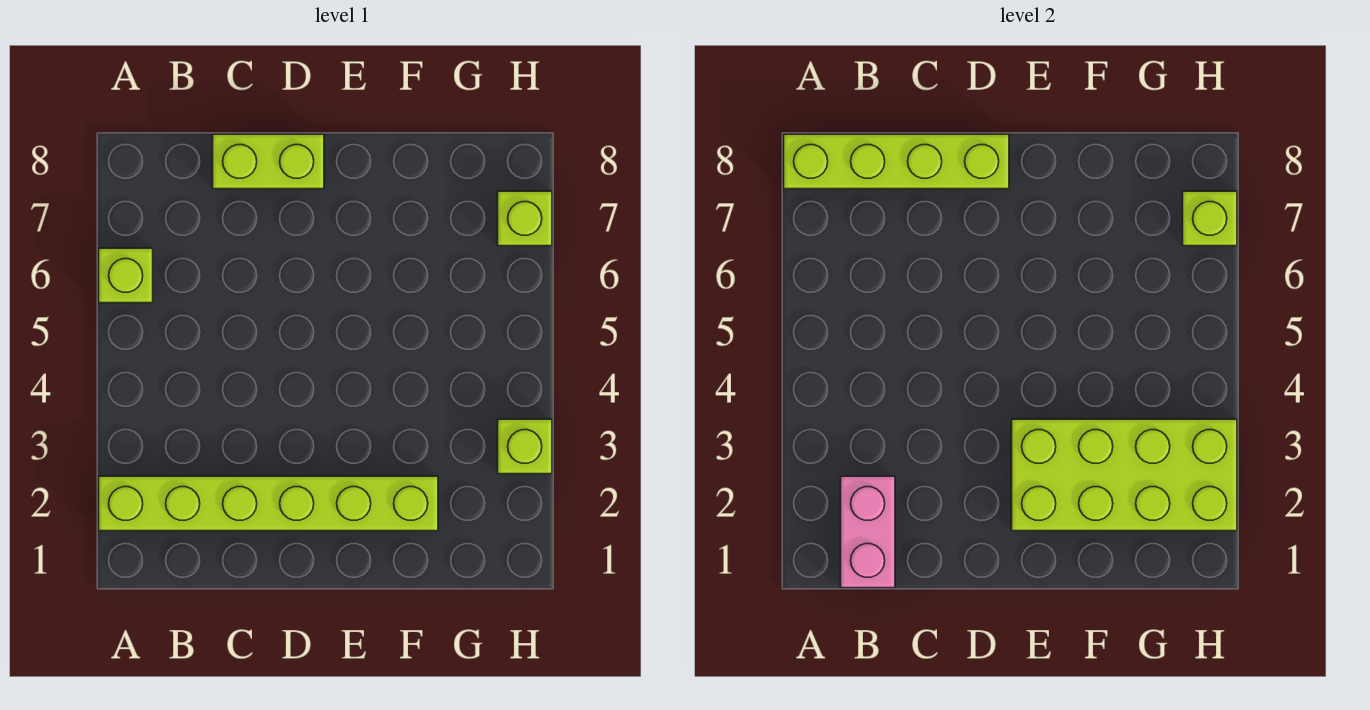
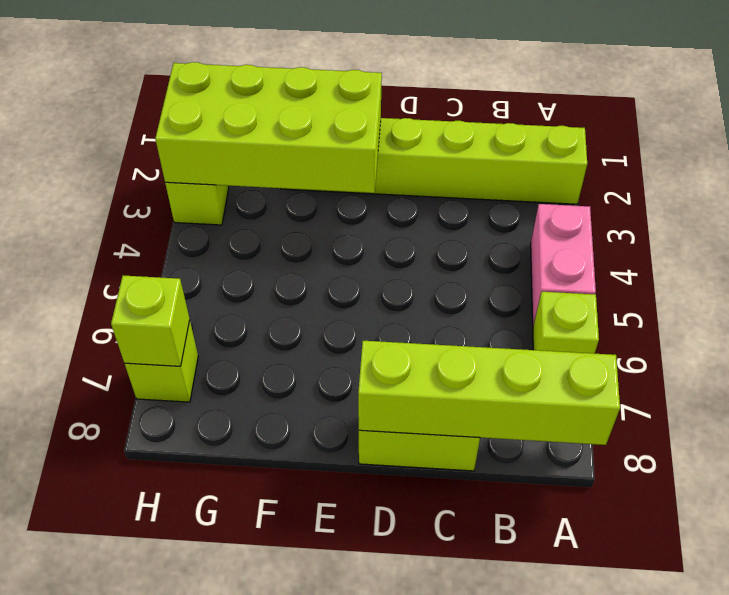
pink 1x2 brick [841,476,895,588] -> pink 1x2 brick moved to [531,204,596,326]

